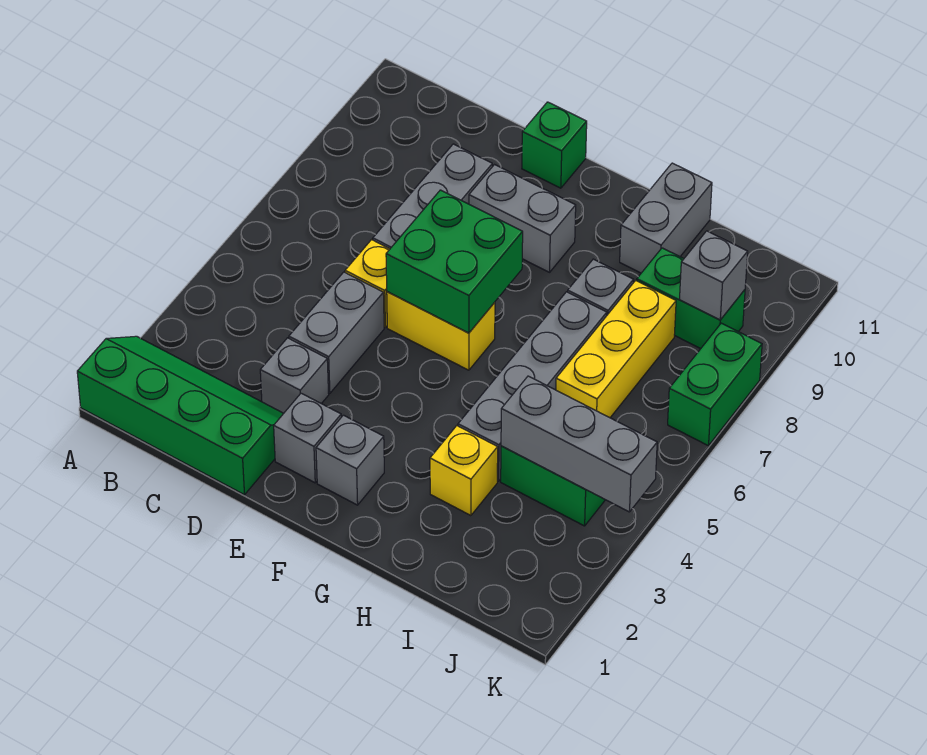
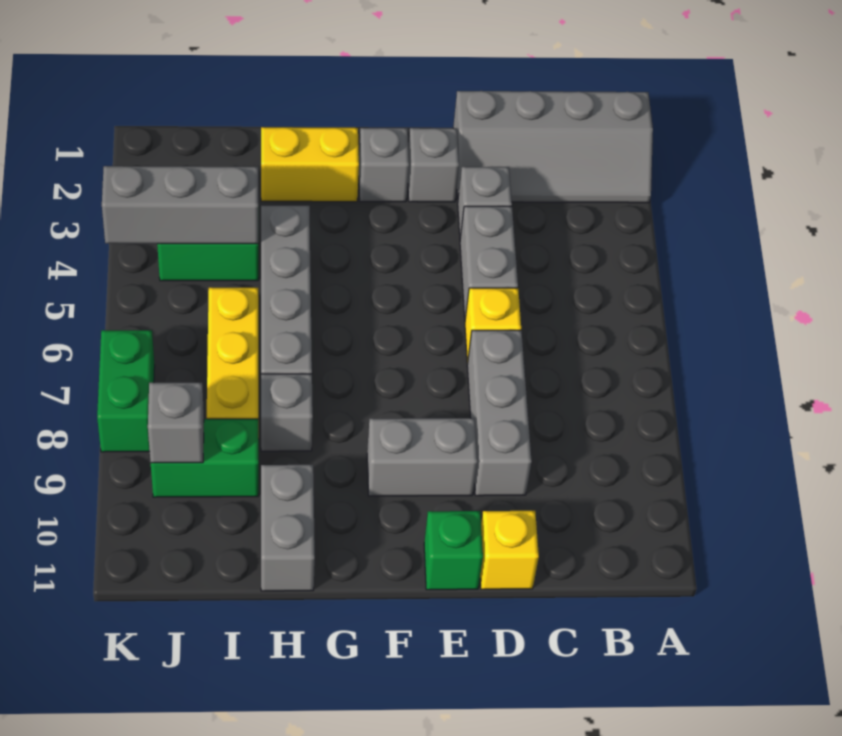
green 2x4 slope [77,336,284,495] -> grey 2x4 slope [453,91,653,203]
yellow 1x2 brick [387,292,495,370] -> yellow 1x2 brick moved to [261,127,359,202]
green 2x2 brick [386,190,523,333] -> none
yellow 1x1 brick [430,426,498,516] -> yellow 1x1 brick moved to [480,511,539,589]

